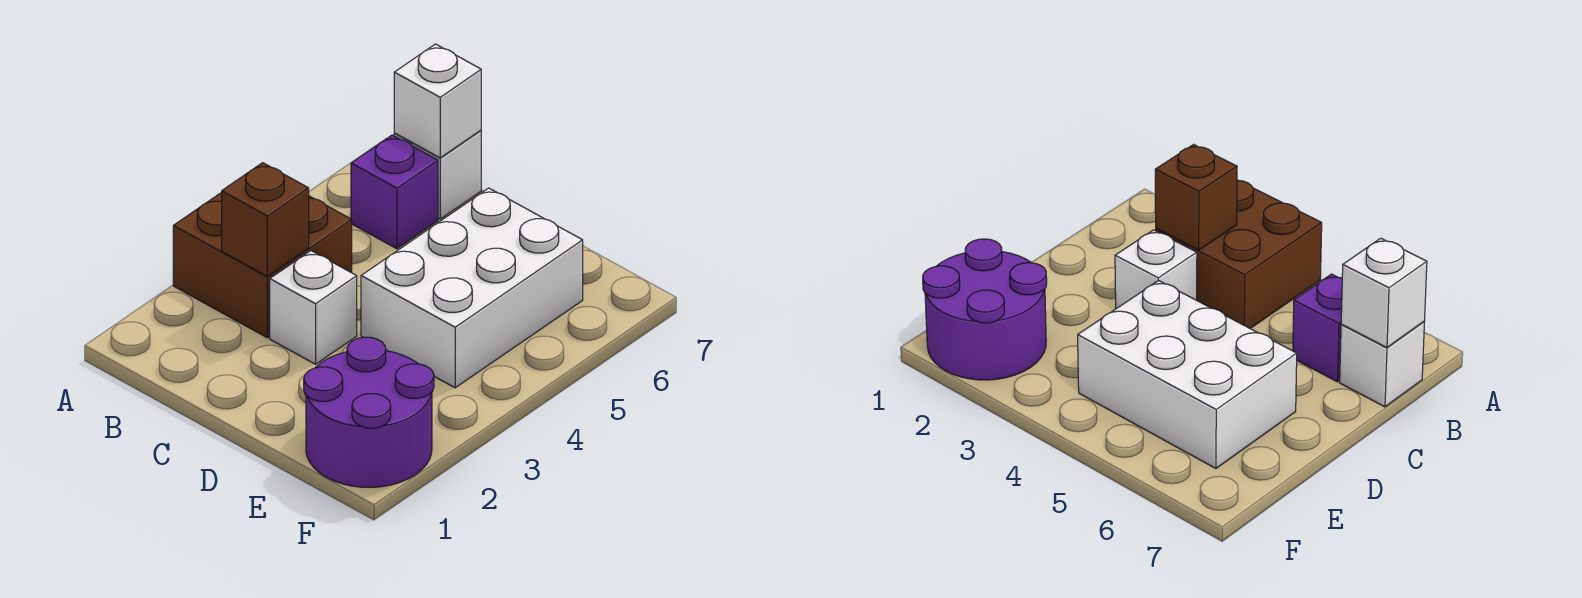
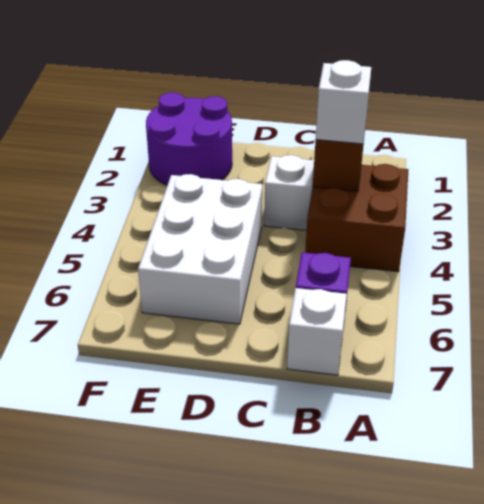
white 1x1 brick [394,44,481,158] -> white 1x1 brick moved to [316,60,371,144]

